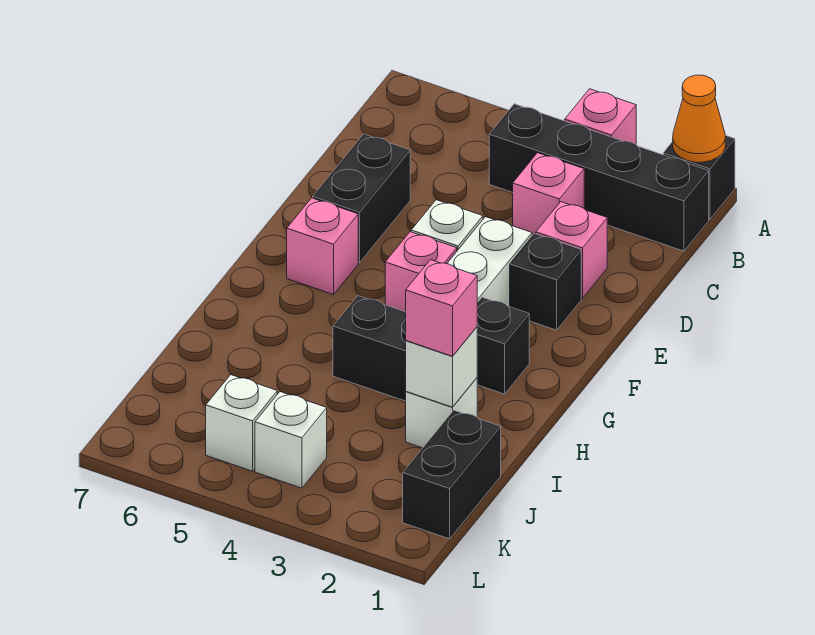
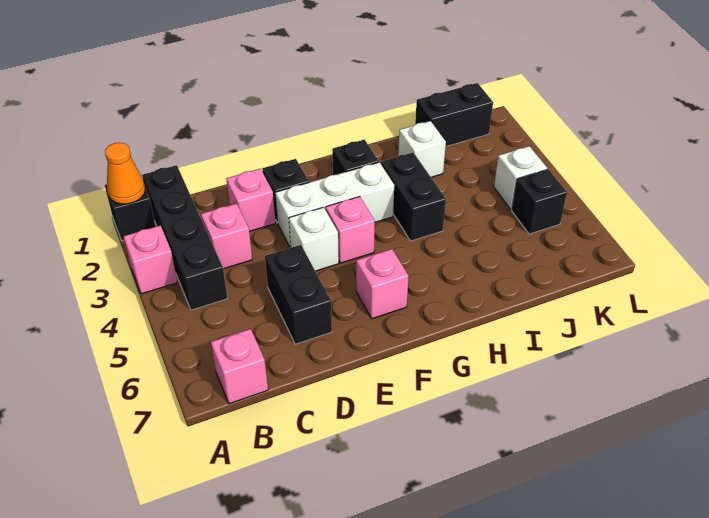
black 1x2 brick [313,134,410,263] -> black 1x2 brick turned to [265,245,332,344]
white 1x1 brick [406,327,477,407] -> none
pink 1x1 brick [406,260,477,356] -> pink 1x1 brick moved to [211,329,268,404]
white 1x1 brick [206,375,277,471] -> black 1x1 brick [512,169,567,234]

